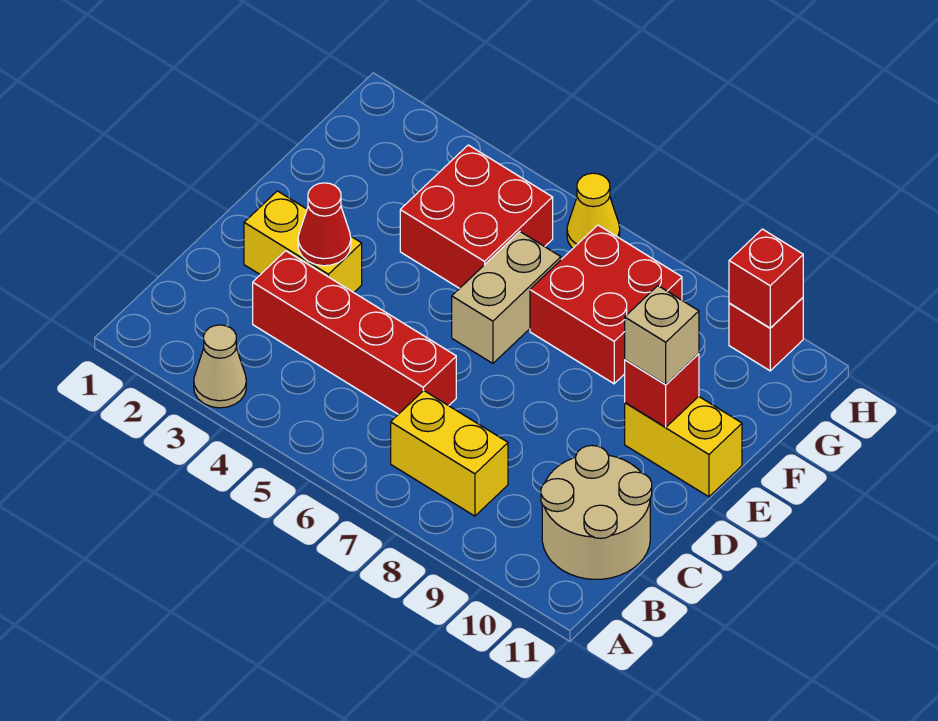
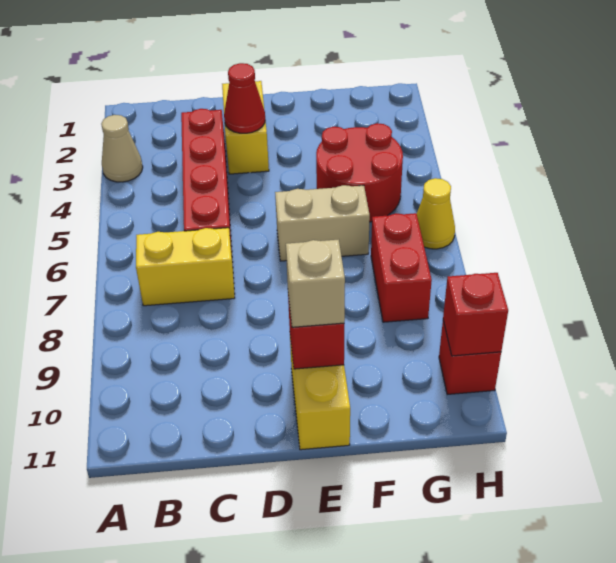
yellow 1x2 brick [391,391,508,516] -> yellow 1x2 brick turned to [136,228,235,306]
tan 2x2 round brick [541,445,652,579] -> none
red 2x2 brick [400,145,553,288] -> red 2x2 round brick [316,123,403,222]
red 2x2 brick [530,225,682,384] -> red 1x2 brick [371,213,432,322]

